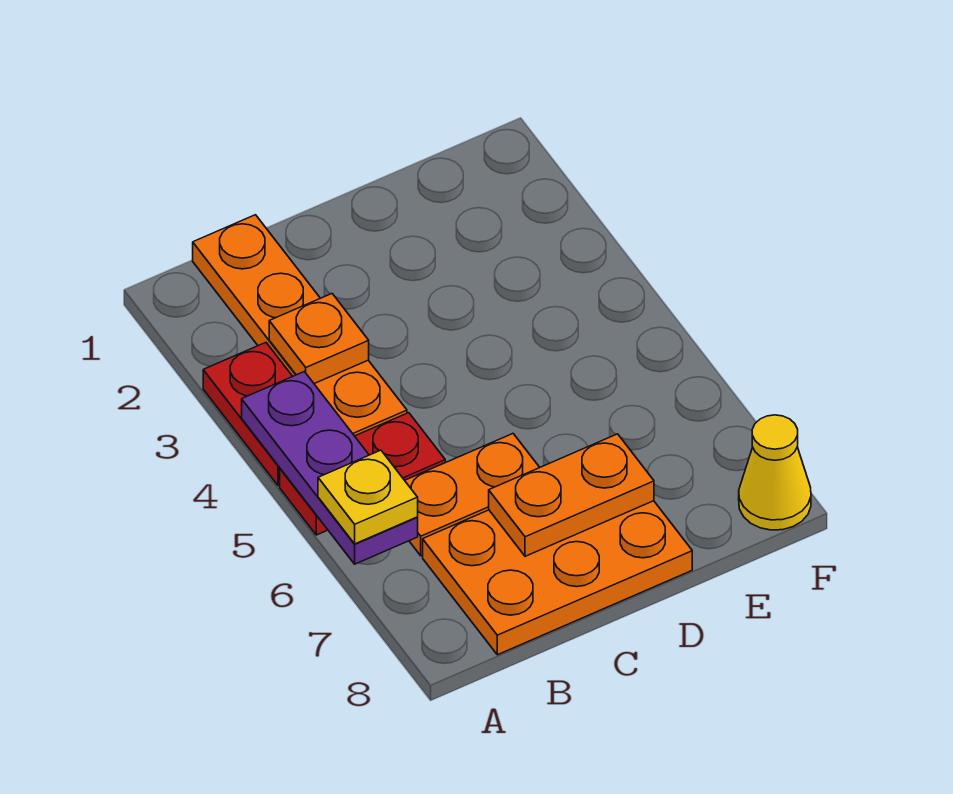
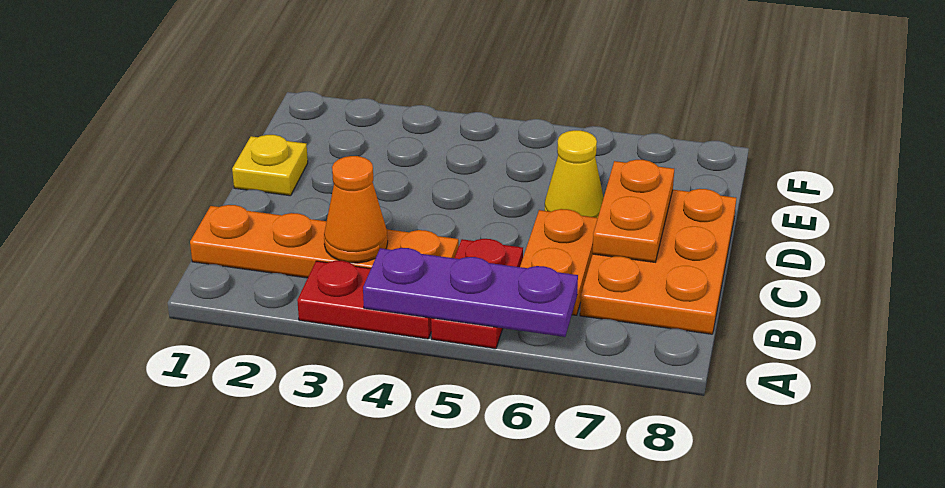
yellow 1x1 plate [318,450,418,544] -> yellow 1x1 plate moved to [232,135,308,196]
orange 1x1 plate [269,294,369,384] -> orange 1x1 cone [324,156,388,263]
yellow 1x1 cone [739,415,811,530] -> yellow 1x1 cone moved to [545,130,604,218]

